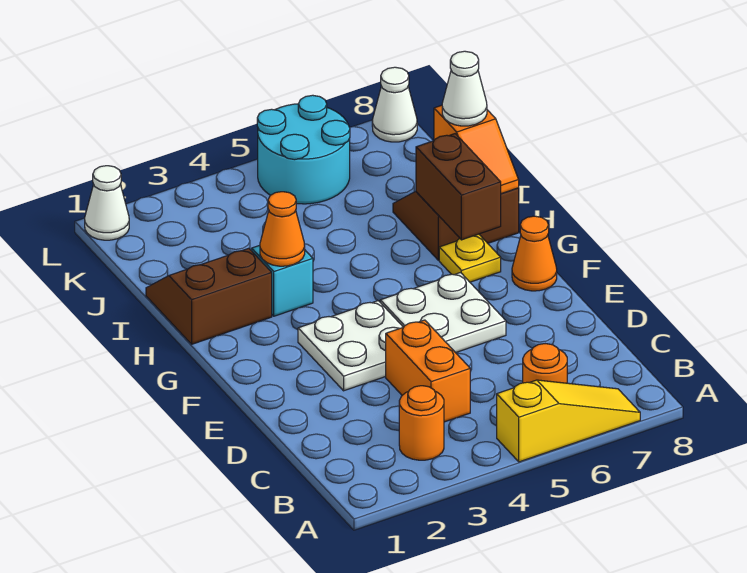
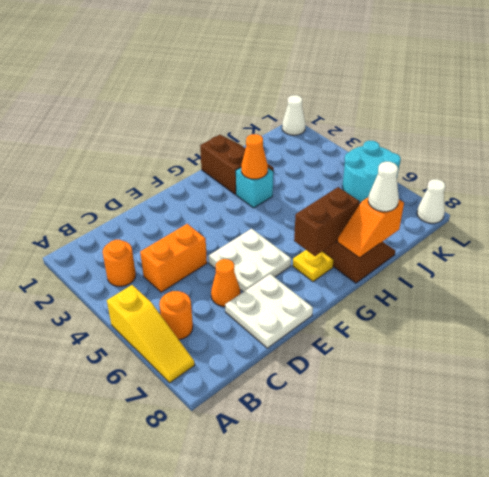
white 2x2 plate [298,301,403,391] -> white 2x2 plate moved to [225,274,313,348]
orange 1x1 cone [512,216,557,291] -> orange 1x1 cone moved to [211,259,240,307]

